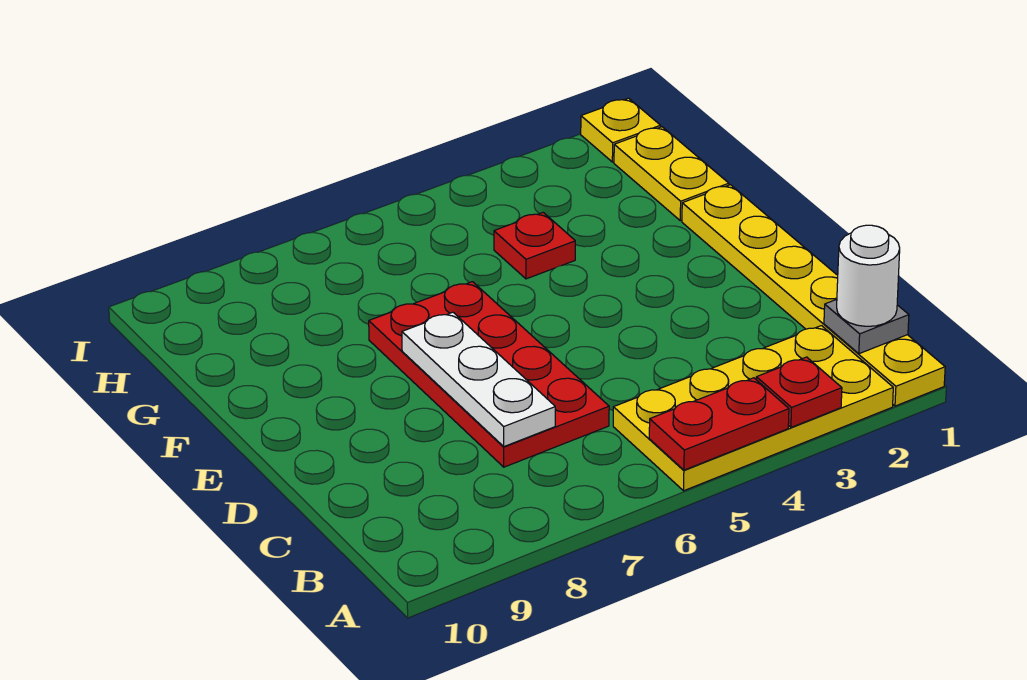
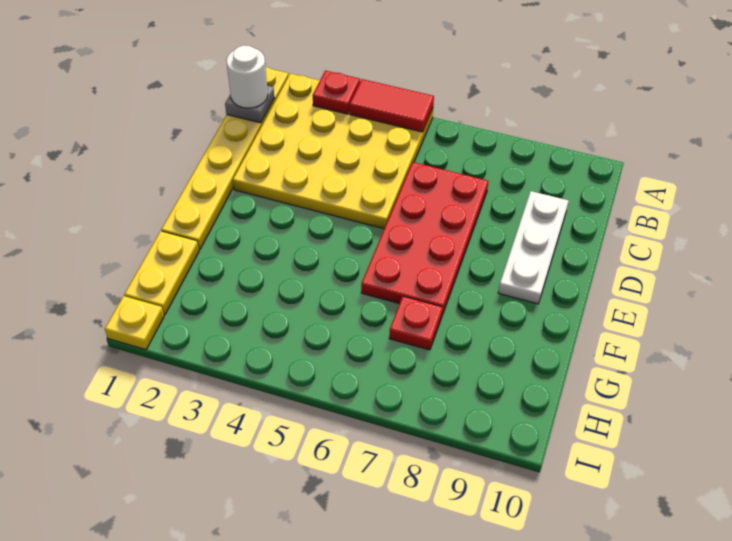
yellow 2x4 plate [613,326,893,491] -> yellow 4x4 plate [233,74,433,229]
red 1x2 plate [649,378,789,470] -> red 1x2 tile [350,79,434,132]
white 1x3 plate [402,312,555,446] -> white 1x3 plate moved to [498,191,569,304]
red 1x1 plate [494,213,575,279] -> red 1x1 plate moved to [389,296,443,350]

